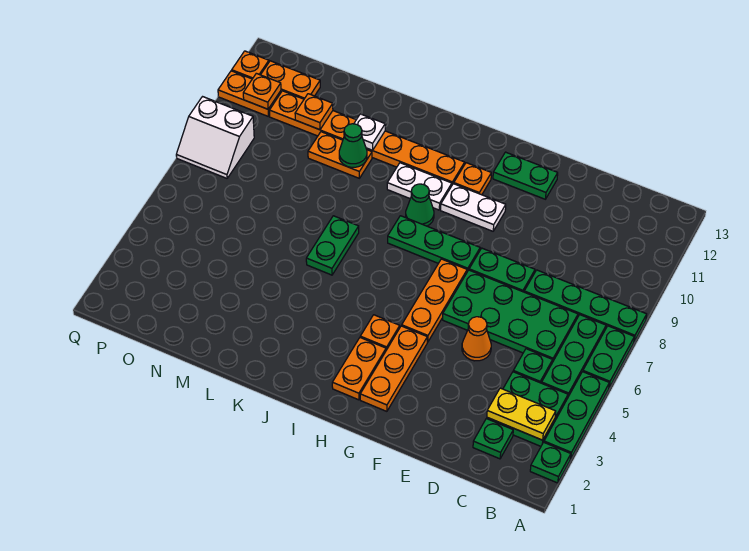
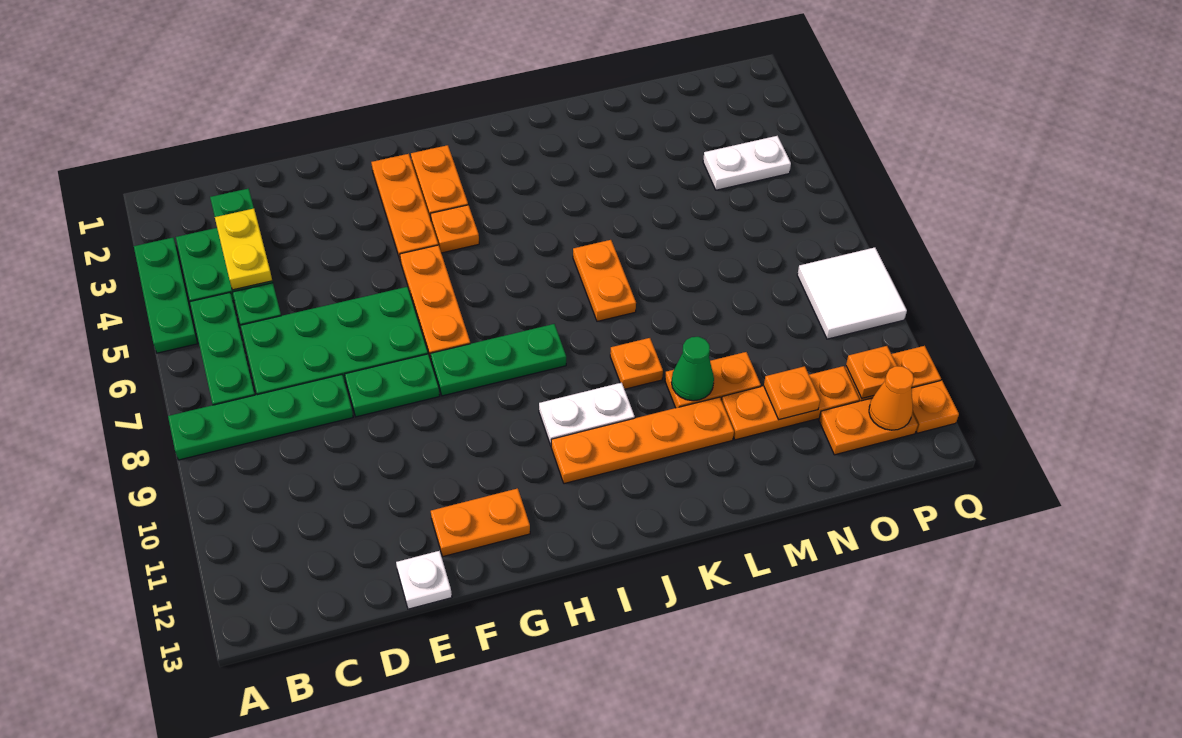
green 1x1 plate [530,442,571,483] -> none
green 1x2 plate [583,326,634,387] -> none
yellow 1x2 plate [487,388,556,440] -> yellow 1x2 plate turned to [215,209,272,290]
orange 1x1 cone [462,317,491,361] -> orange 1x1 cone moved to [869,366,914,430]
green 1x2 plate [493,152,558,199] -> orange 1x2 plate [431,488,530,557]
white 1x2 plate [441,184,506,231] -> white 1x2 plate moved to [703,136,791,190]
orange 1x1 plate [454,163,491,195] -> orange 1x1 plate moved to [610,338,663,389]
green 1x1 cone [406,184,434,226] -> none
green 1x2 plate [306,216,359,275] -> orange 1x2 plate [573,240,636,321]
white 1x1 plate [354,114,385,150] -> white 1x1 plate moved to [396,551,452,609]
white 2x2 slope [176,97,254,178] -> white 2x2 tile [797,247,907,339]

